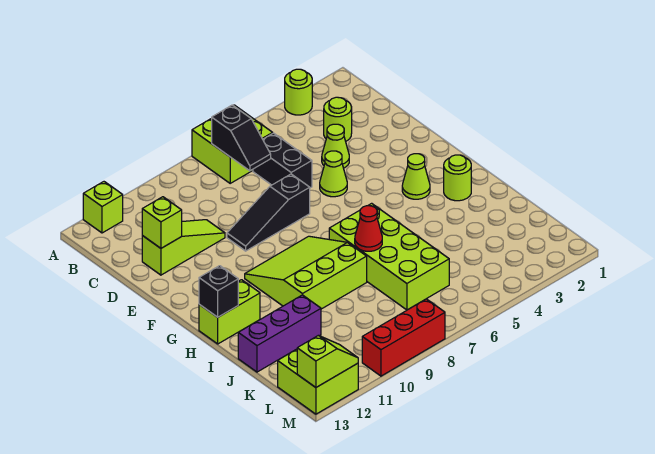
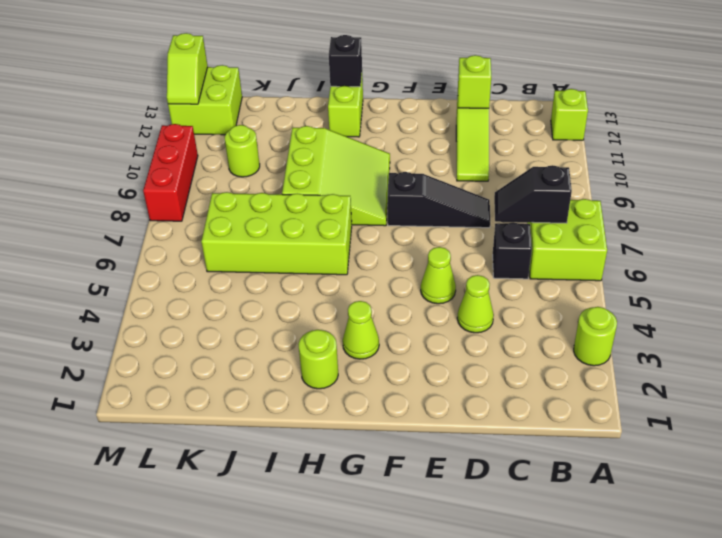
lime 1x1 round brick [324,97,352,141] -> lime 1x1 round brick moved to [225,125,260,177]
black 1x2 brick [253,133,312,188] -> black 1x1 brick [493,223,532,279]
black 1x3 slope [227,174,310,251] -> black 1x3 slope turned to [388,172,490,228]
red 1x1 cone [355,206,382,251] -> none
purple 1x3 brick [238,295,321,372] -> none

